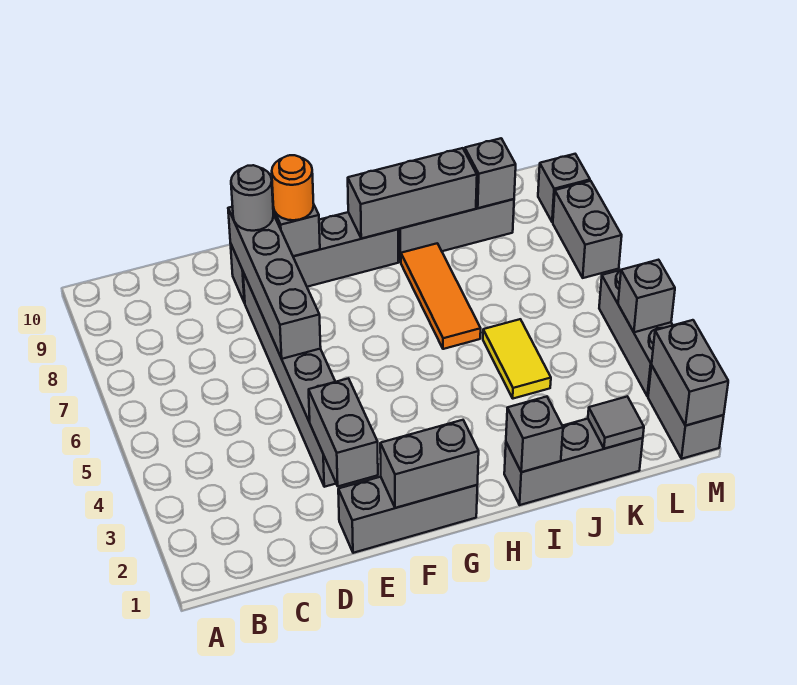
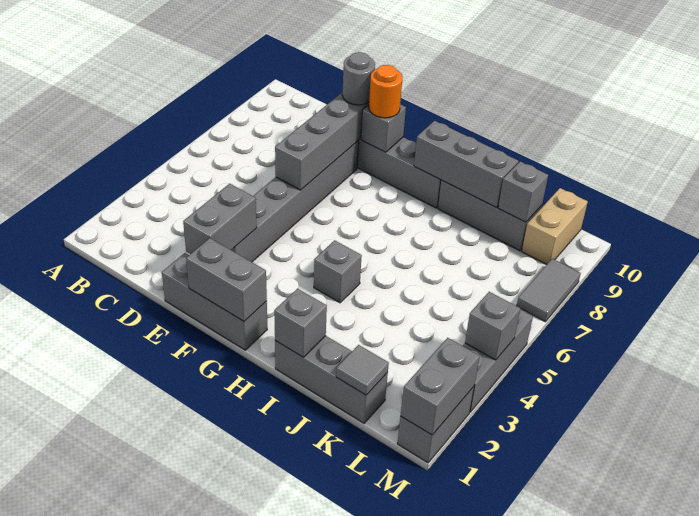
orange 1x3 tile [401,243,481,349] -> none
yellow 1x2 tile [483,319,551,399] -> none
none -> tan 1x2 brick [522,188,588,264]
grey 1x2 brick [553,181,622,278] -> grey 1x2 tile [517,259,581,322]
grey 1x1 brick [538,154,590,222] -> grey 1x1 brick moved to [314,240,362,303]

